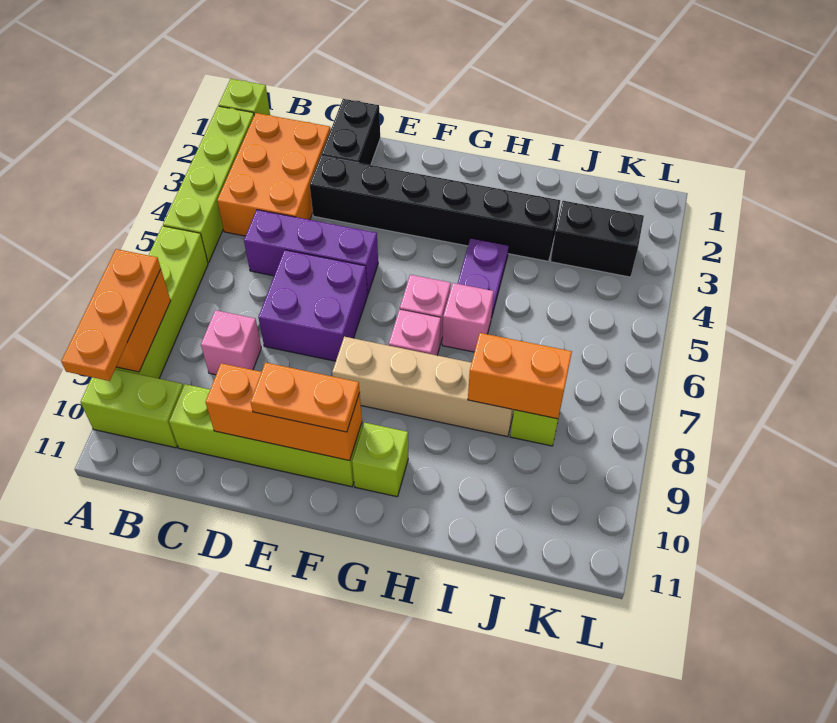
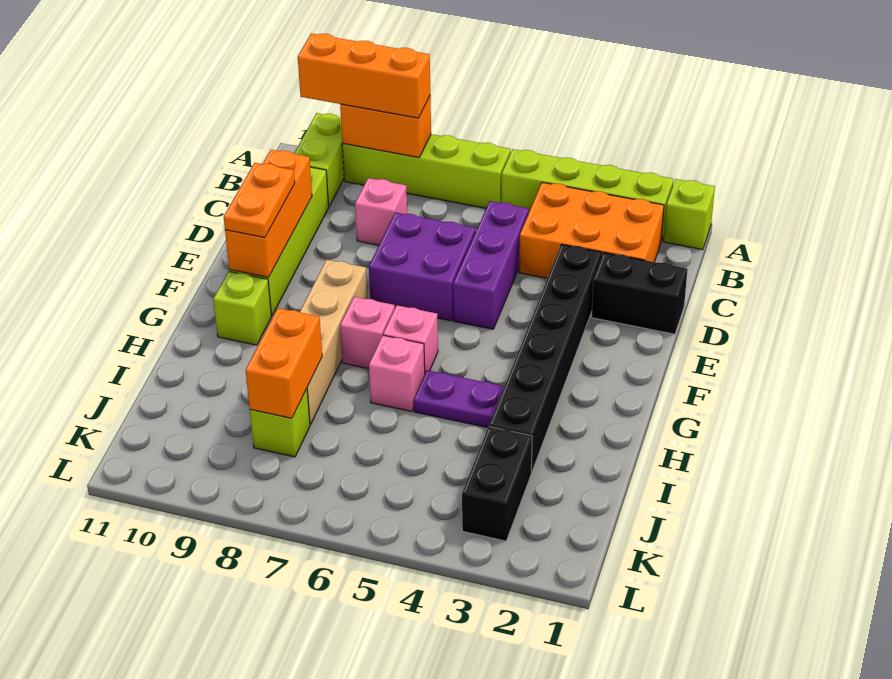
orange 1x3 plate [61,249,161,381] -> orange 1x3 brick [298,33,430,118]

